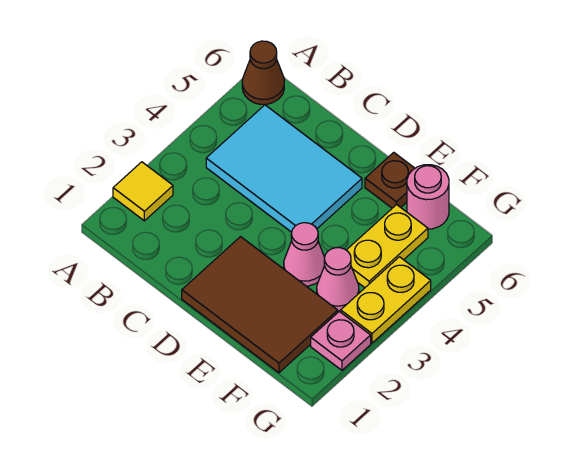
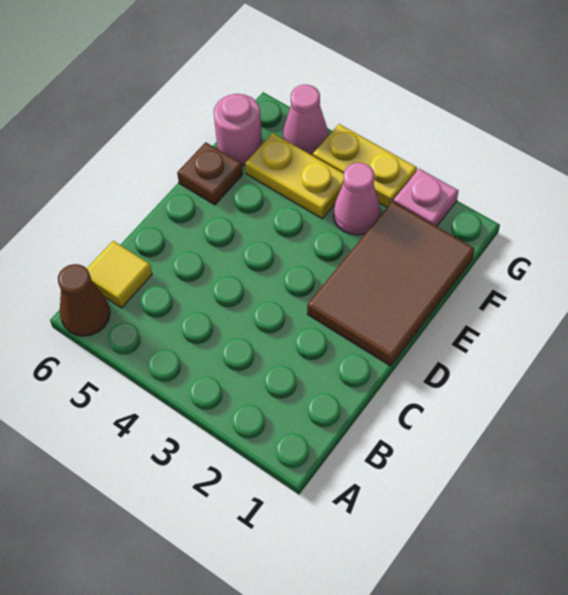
yellow 1x1 tile [113,162,173,221] -> yellow 1x1 tile moved to [87,241,152,308]
cyan 2x3 tile [206,105,362,232] -> none
pink 1x1 cone [284,223,325,286] -> pink 1x1 cone moved to [283,85,328,156]

